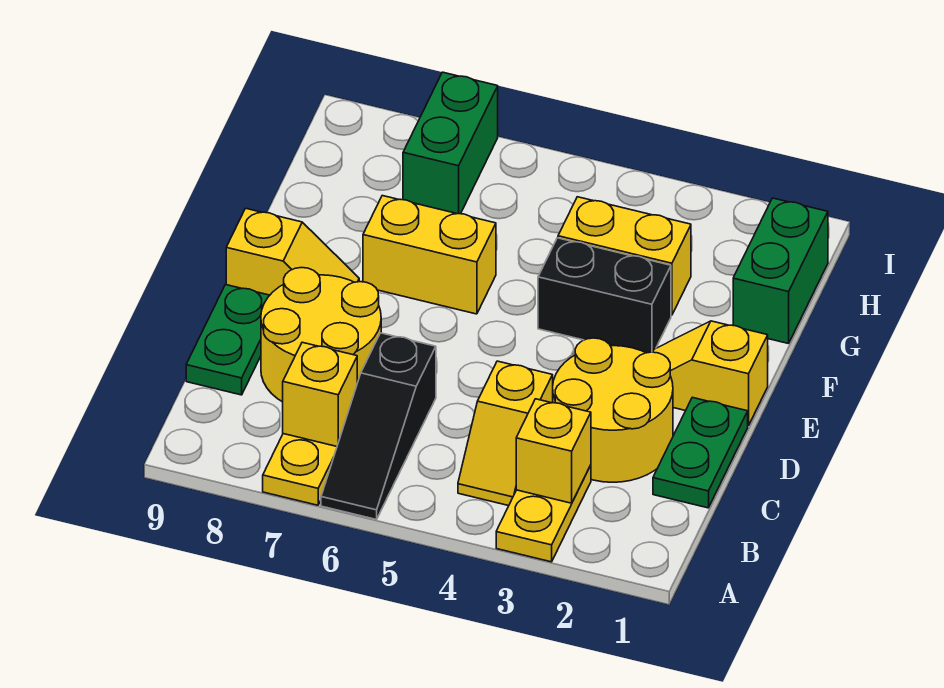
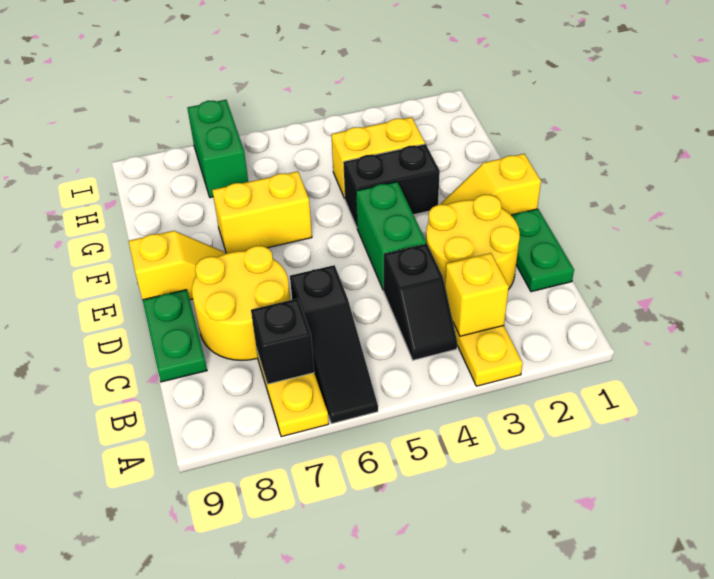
yellow 1x2 slope [458,361,553,506] -> black 1x2 slope [384,244,457,360]
yellow 1x1 brick [283,342,357,446] -> black 1x1 brick [251,299,314,384]
green 1x2 brick [733,198,828,344] -> green 1x2 brick moved to [356,182,426,290]

